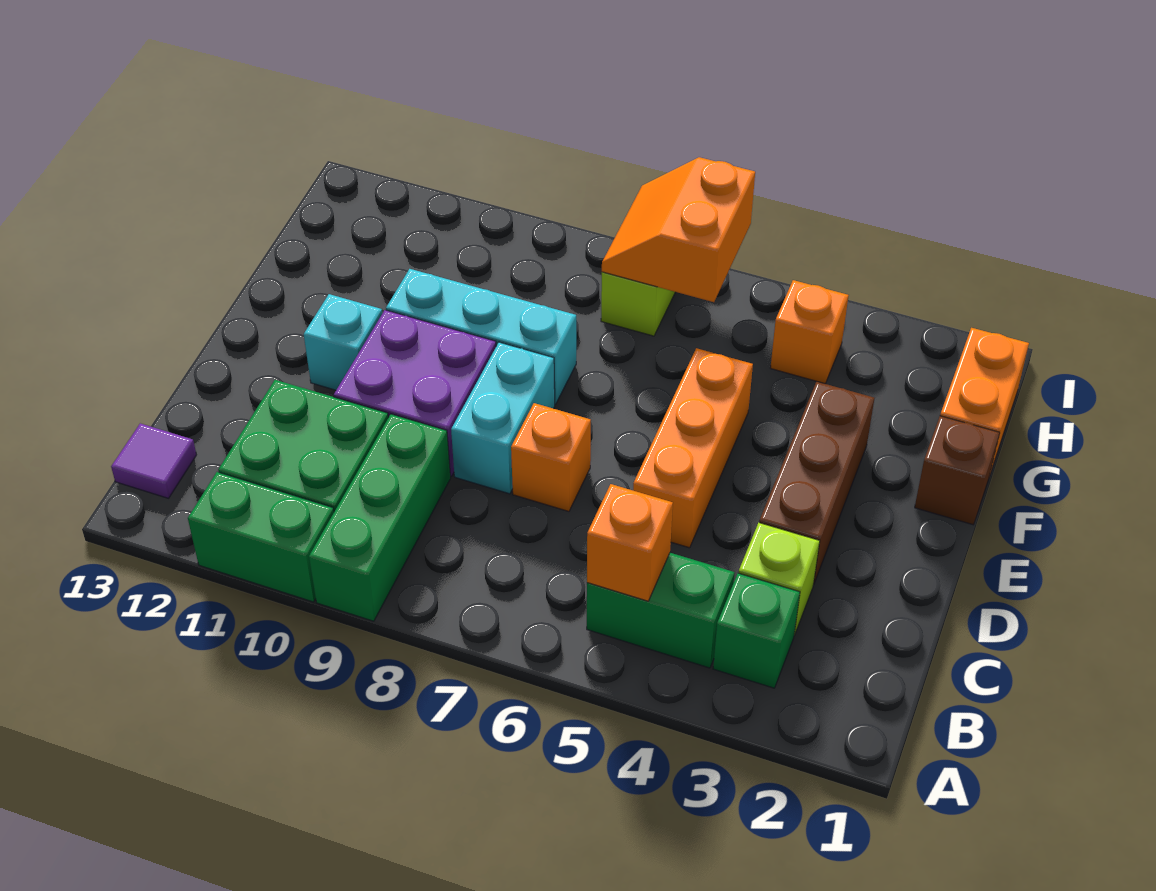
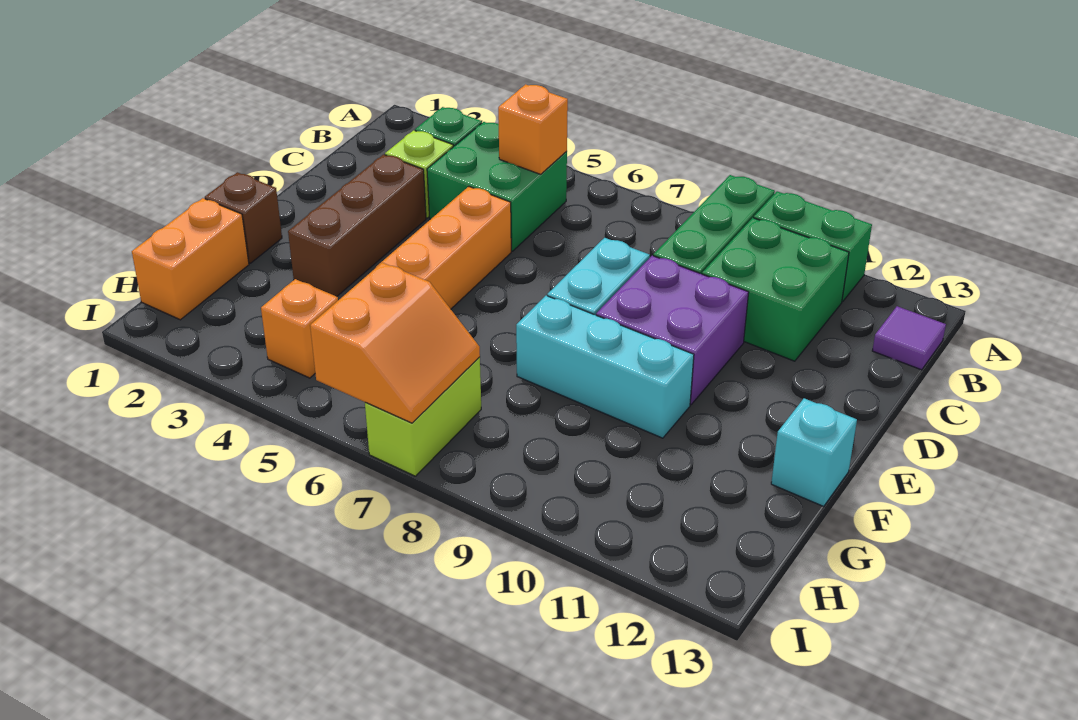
green 1x2 brick [587,553,735,668] -> green 2x2 brick [427,122,567,251]
orange 1x1 brick [511,403,591,511] -> none
cyan 1x1 brick [304,294,382,390] -> cyan 1x1 brick moved to [771,398,857,506]

